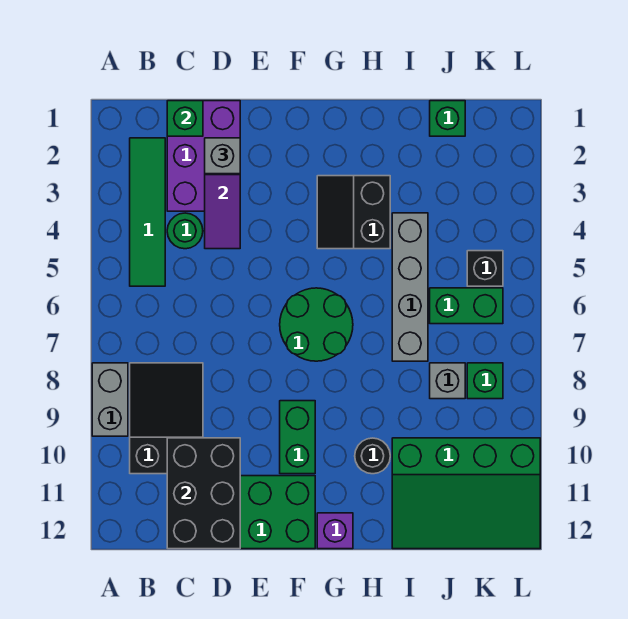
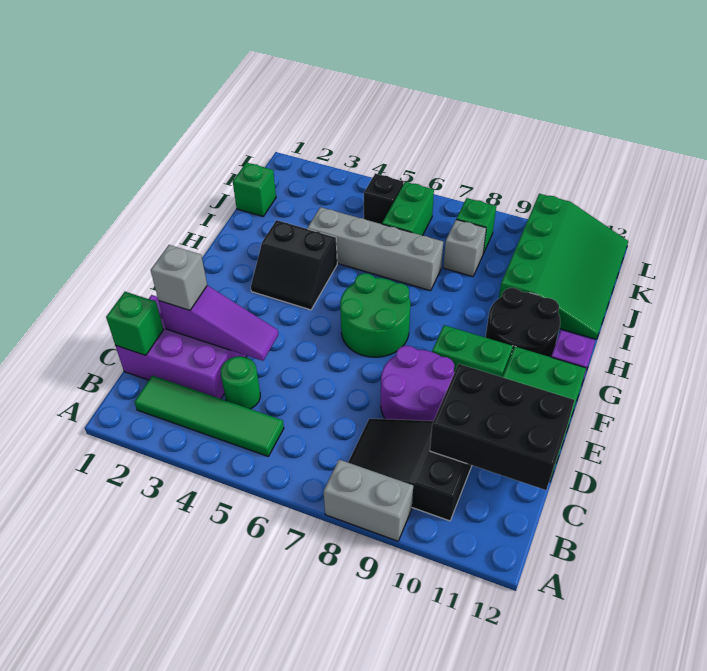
none -> purple 2x2 round brick [381,346,454,421]
black 1x1 round brick [355,438,390,474] -> black 2x2 round brick [485,288,560,357]

